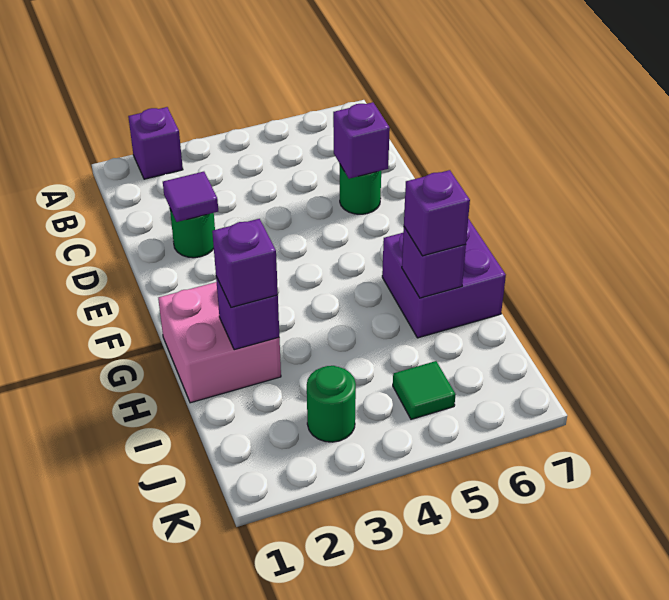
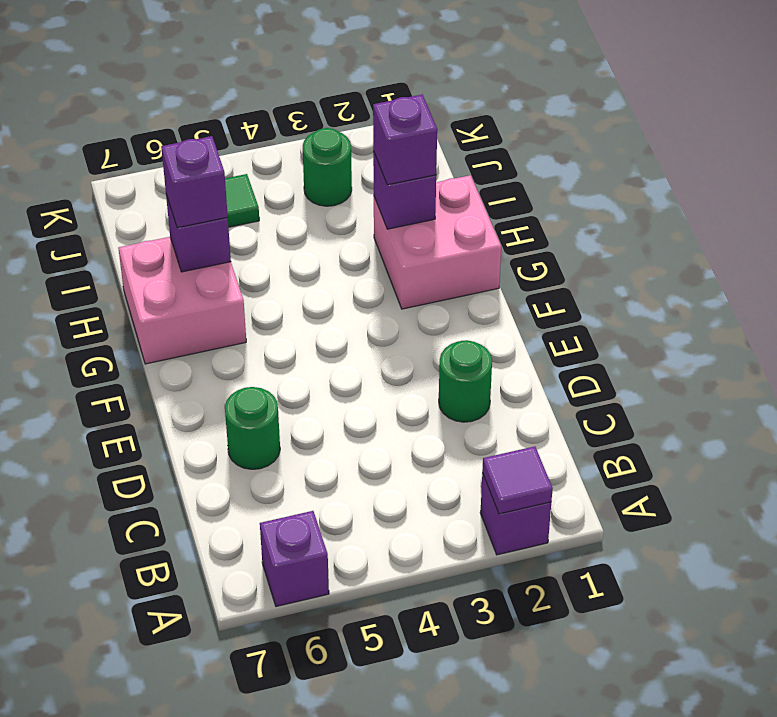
purple 1x1 tile [163,172,218,222] -> purple 1x1 tile moved to [482,446,553,514]
purple 1x1 brick [333,102,390,179] -> purple 1x1 brick moved to [260,511,329,606]
purple 2x2 brick [382,219,506,338] -> pink 2x2 brick [119,237,246,364]

